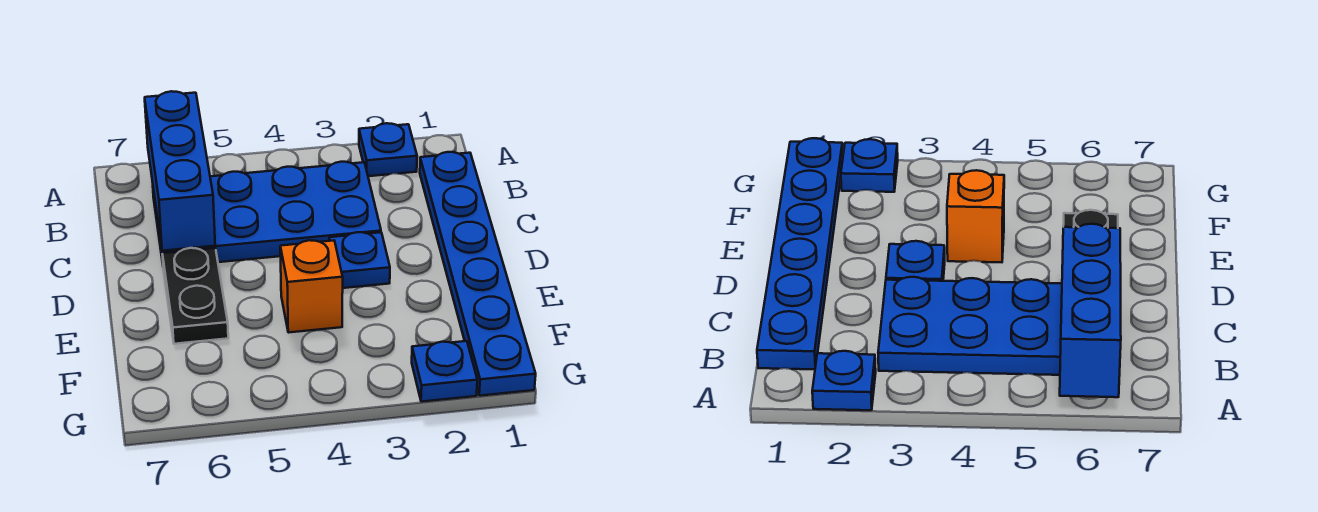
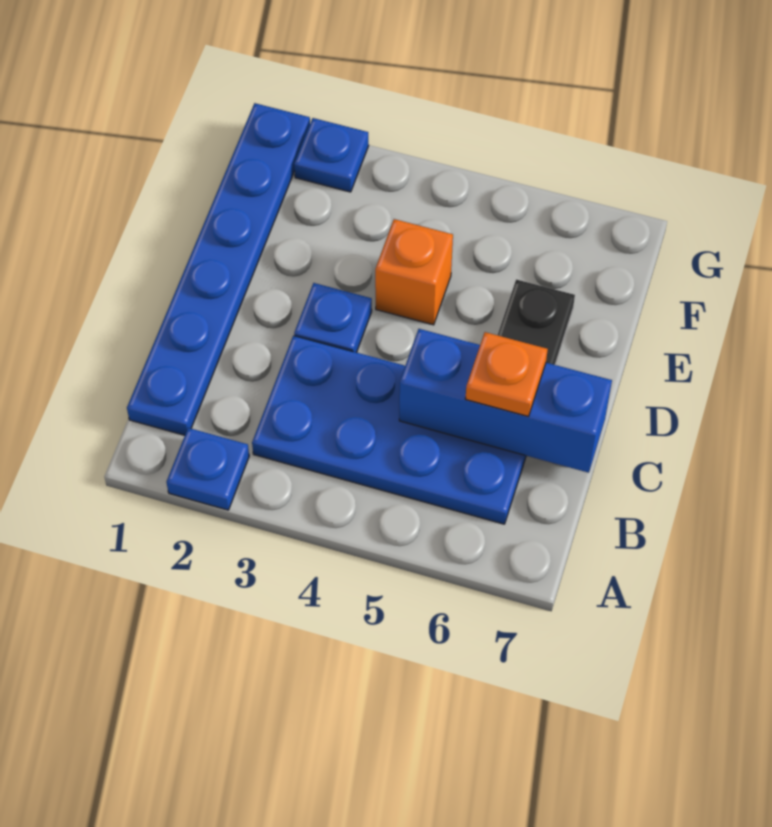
blue 1x3 brick [145,91,215,251] -> blue 1x3 brick turned to [399,329,612,473]
none -> orange 1x1 plate [465,332,548,416]

